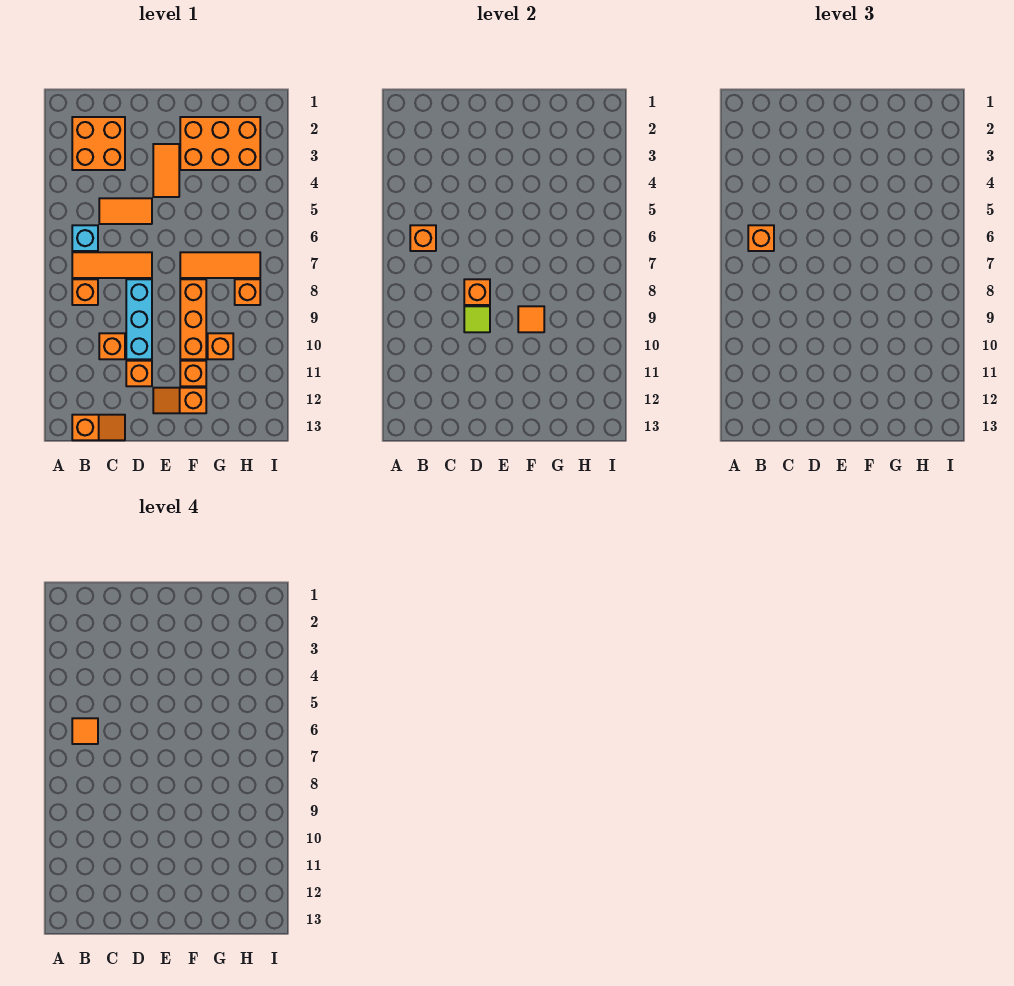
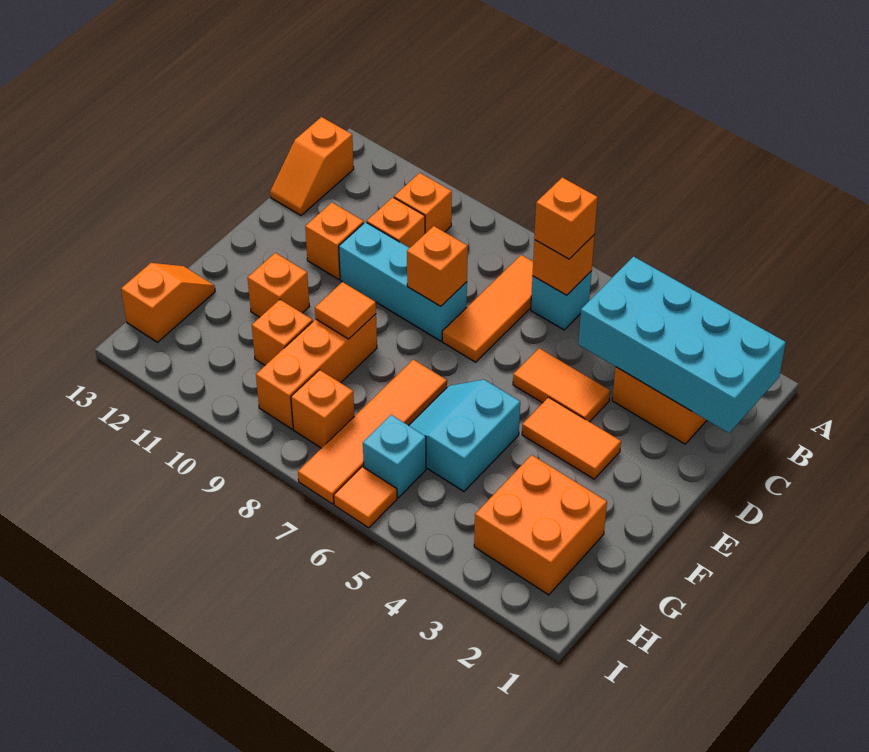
none -> cyan 2x4 brick [578,257,786,433]
orange 1x1 tile [72,718,98,744] -> orange 1x1 tile moved to [334,467,397,528]
orange 1x1 brick [72,279,98,305] -> orange 1x1 brick moved to [394,173,452,233]
orange 1x2 tile [99,198,152,224] -> orange 1x2 tile turned to [513,348,610,422]
lime 1x1 tile [464,306,490,332] -> none
orange 1x2 slope [153,388,206,413] -> orange 1x2 slope moved to [121,263,215,342]
orange 2x3 brick [180,117,260,170] -> orange 2x2 brick [474,455,607,595]
none -> cyan 2x2 slope [409,380,520,491]
orange 1x3 tile [180,252,260,278] -> orange 1x4 tile [298,360,447,504]
orange 1x3 brick [180,279,206,359] -> orange 1x3 brick turned to [256,314,377,429]
none -> cyan 1x1 brick [363,415,426,498]

